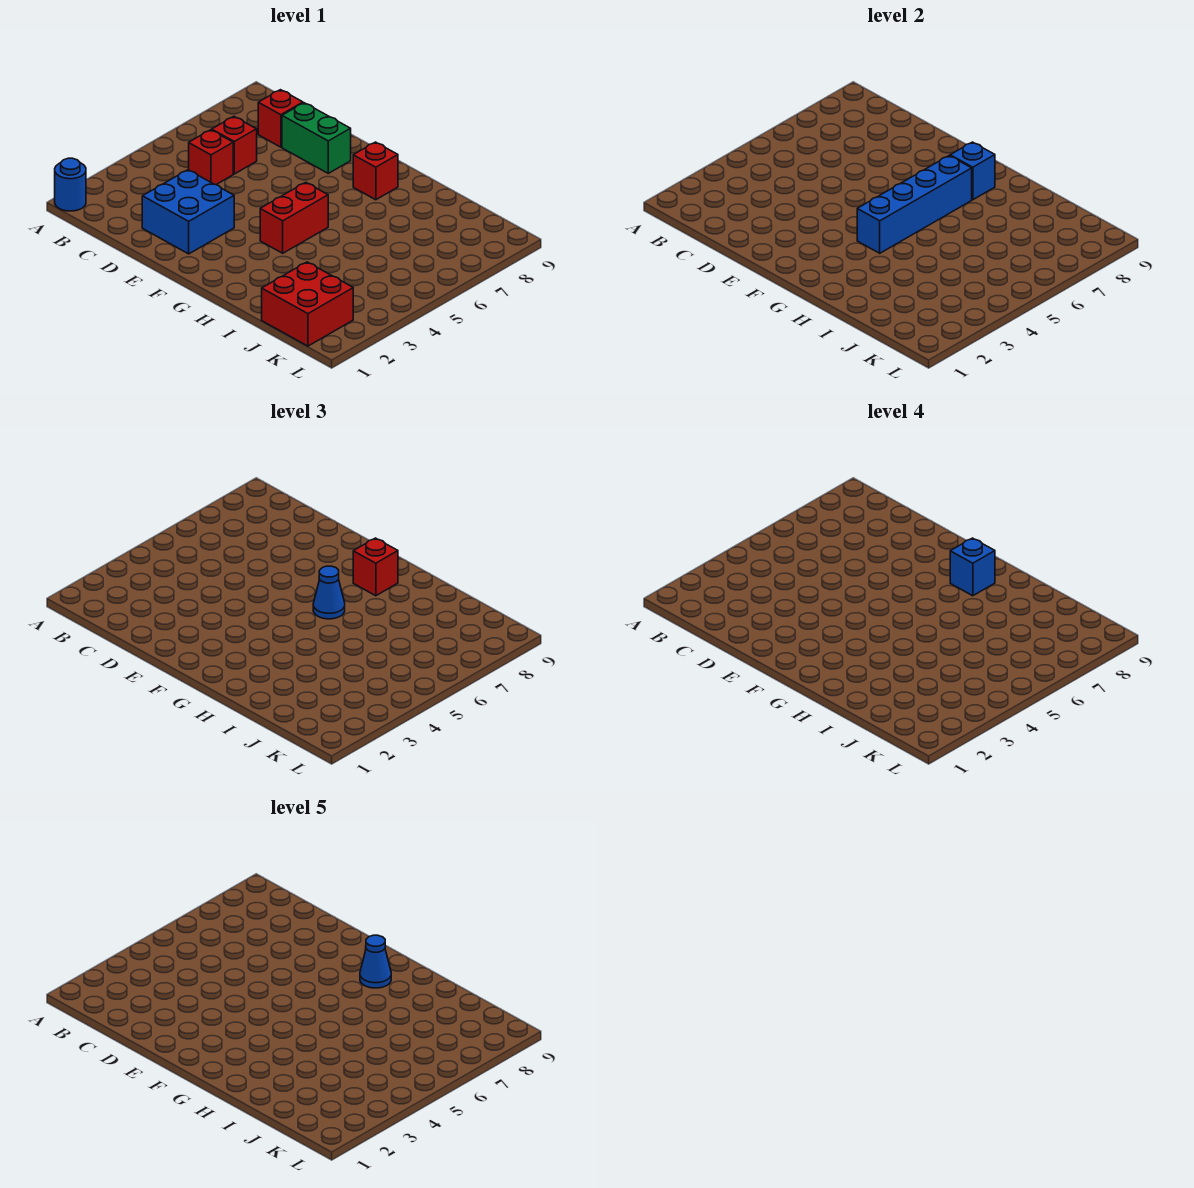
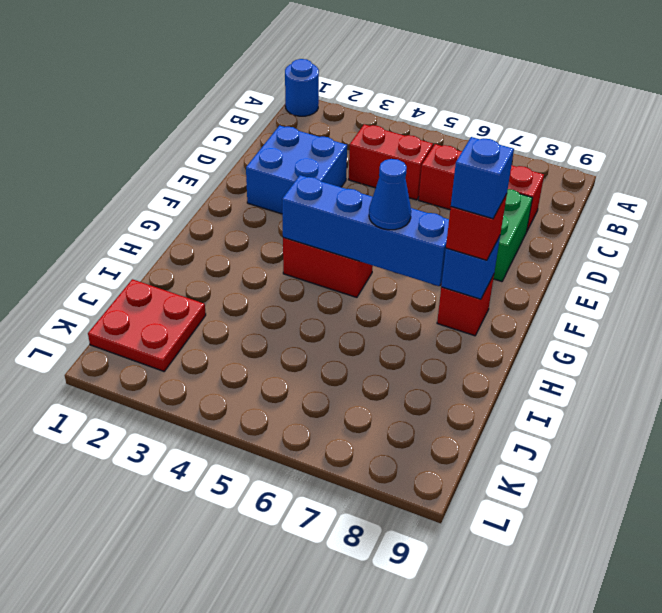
red 1x1 brick [189,130,233,185] -> red 1x2 brick [348,124,433,200]
blue 1x1 cone [360,935,391,988] -> none
red 2x2 brick [262,262,353,346] -> red 2x2 plate [88,279,206,371]

